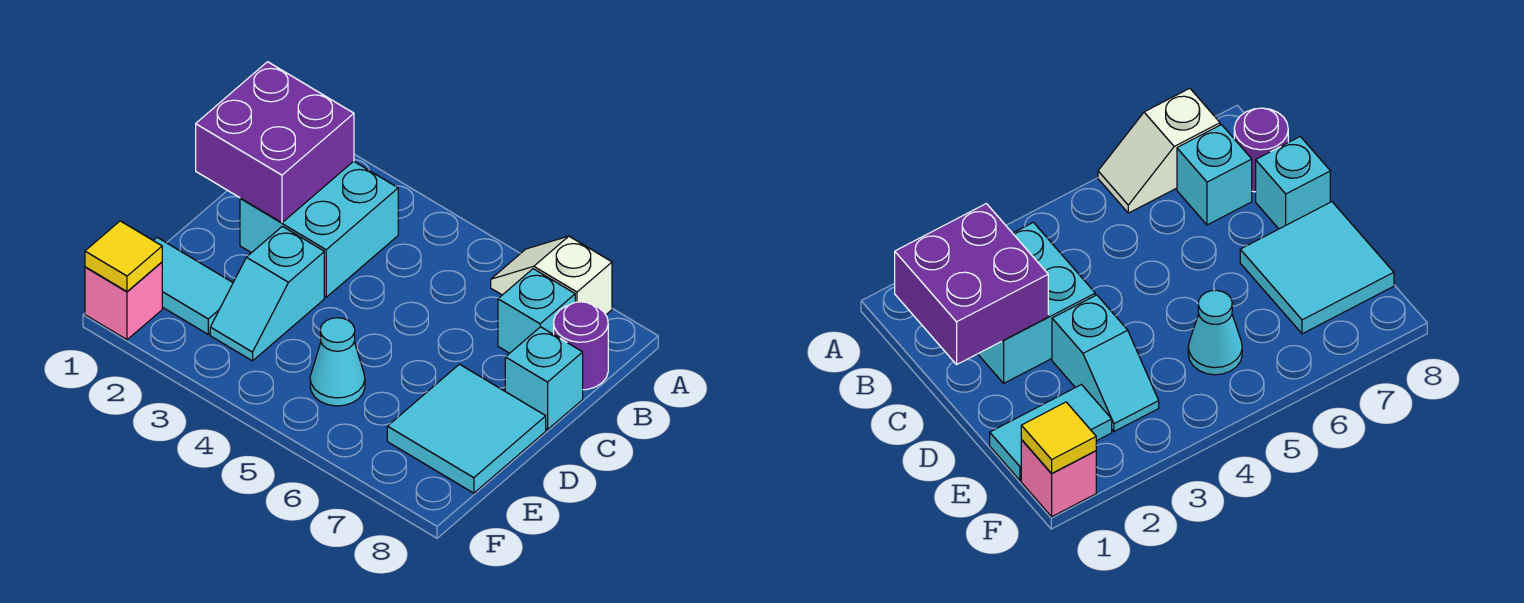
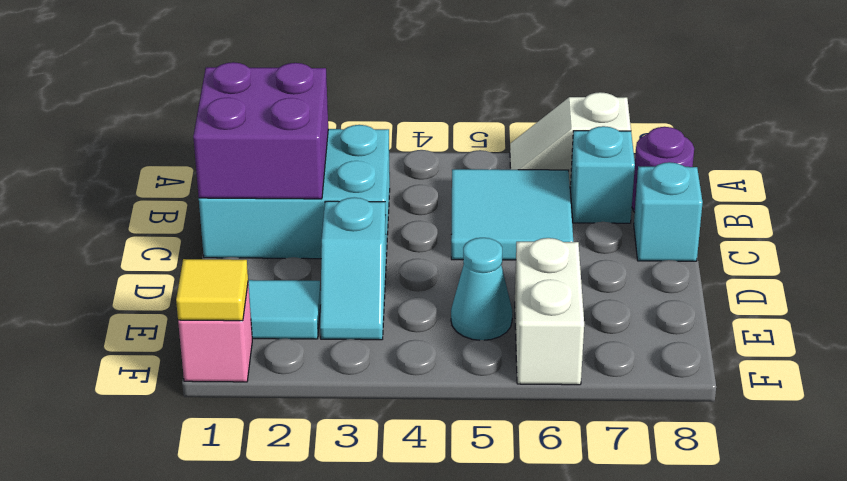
cyan 2x2 brick [240,161,398,297] -> cyan 2x3 brick [199,125,390,259]
cyan 2x2 tile [387,364,546,493] -> cyan 2x2 tile moved to [451,169,573,260]
none -> white 1x2 brick [515,238,584,385]

